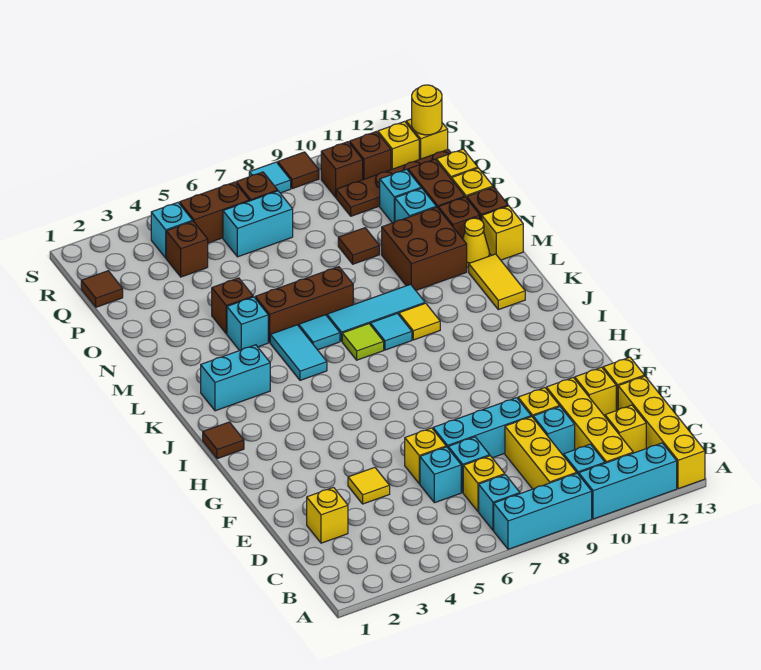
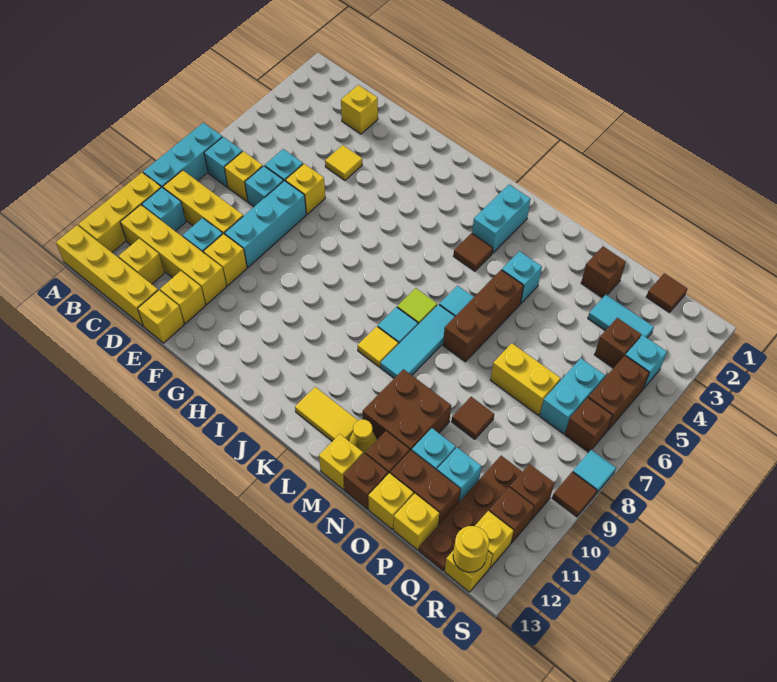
cyan 1x3 brick [579,443,677,519] -> yellow 1x3 brick [78,173,161,252]
brown 1x1 tile [203,422,244,459] -> brown 1x1 tile moved to [454,233,493,271]
cyan 1x2 tile [270,325,327,380] -> cyan 1x2 tile moved to [588,295,654,338]
brown 1x1 brick [212,278,253,334] -> brown 1x1 brick moved to [581,247,626,298]
none -> yellow 1x2 brick [491,343,561,415]

